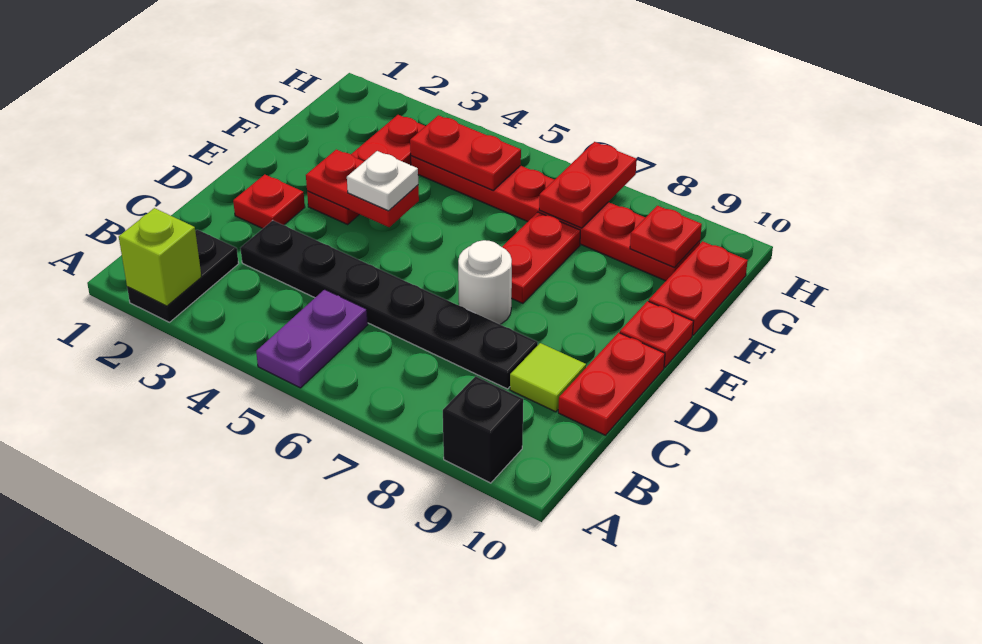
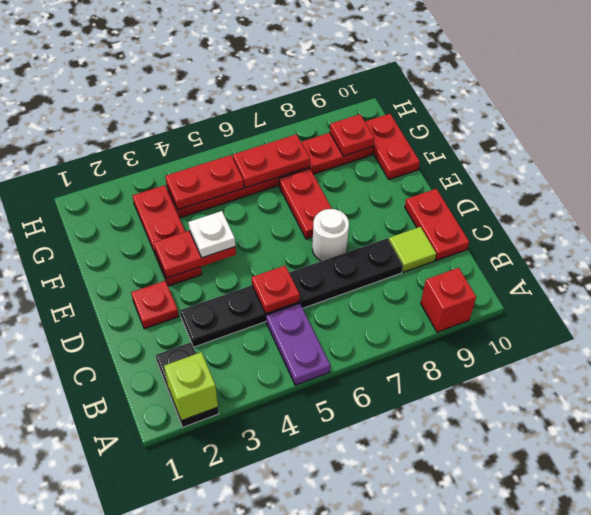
black 1x1 brick [443,376,523,483] -> red 1x1 brick [421,268,476,332]
red 1x1 plate [620,301,694,367] -> red 1x1 plate moved to [252,266,300,314]
red 1x2 plate [539,142,637,228] -> red 1x2 plate turned to [233,134,310,188]

